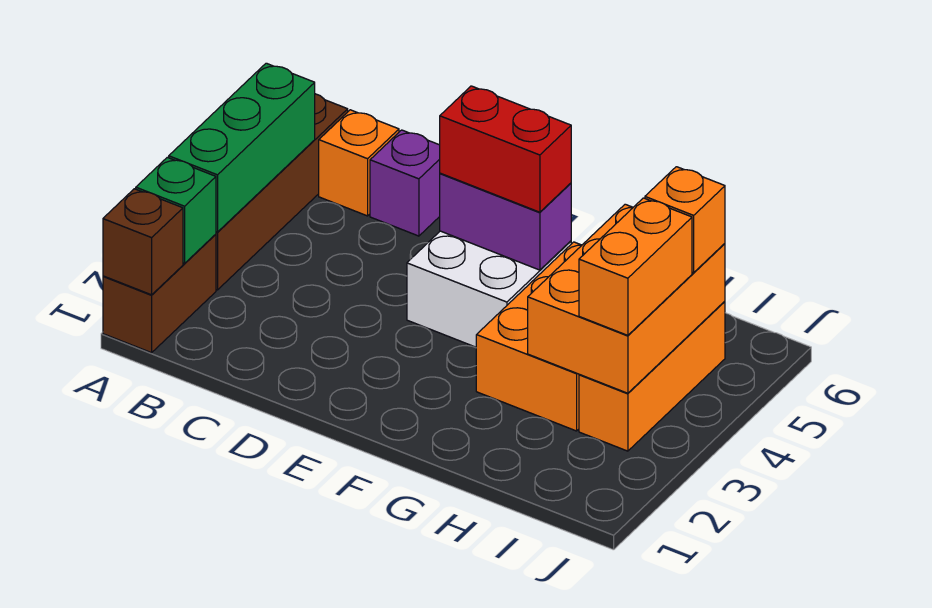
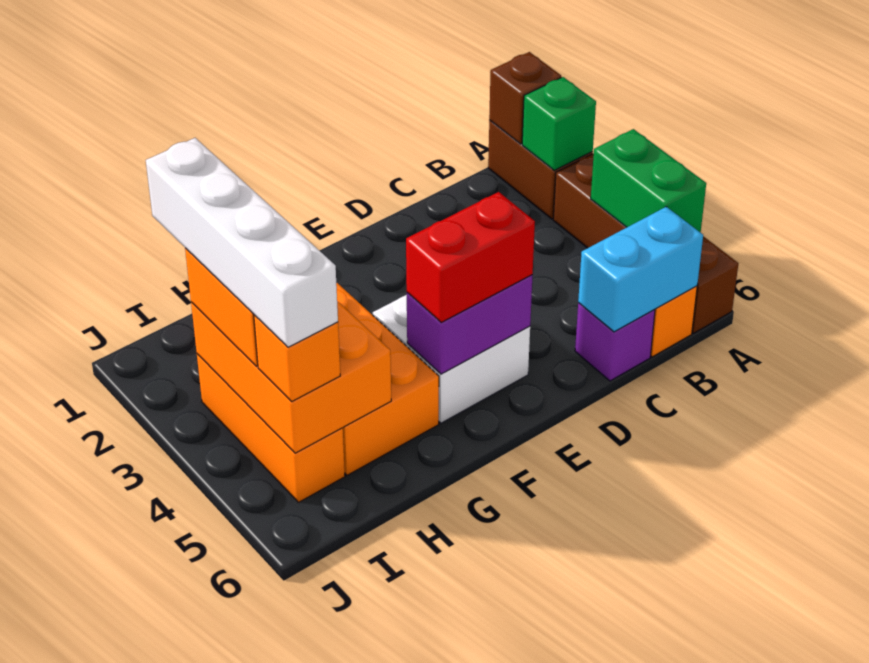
green 1x3 brick [169,63,315,232] -> green 1x2 brick [591,129,706,233]
none -> cyan 1x2 brick [578,207,703,332]
none -> white 1x4 brick [146,138,338,347]

